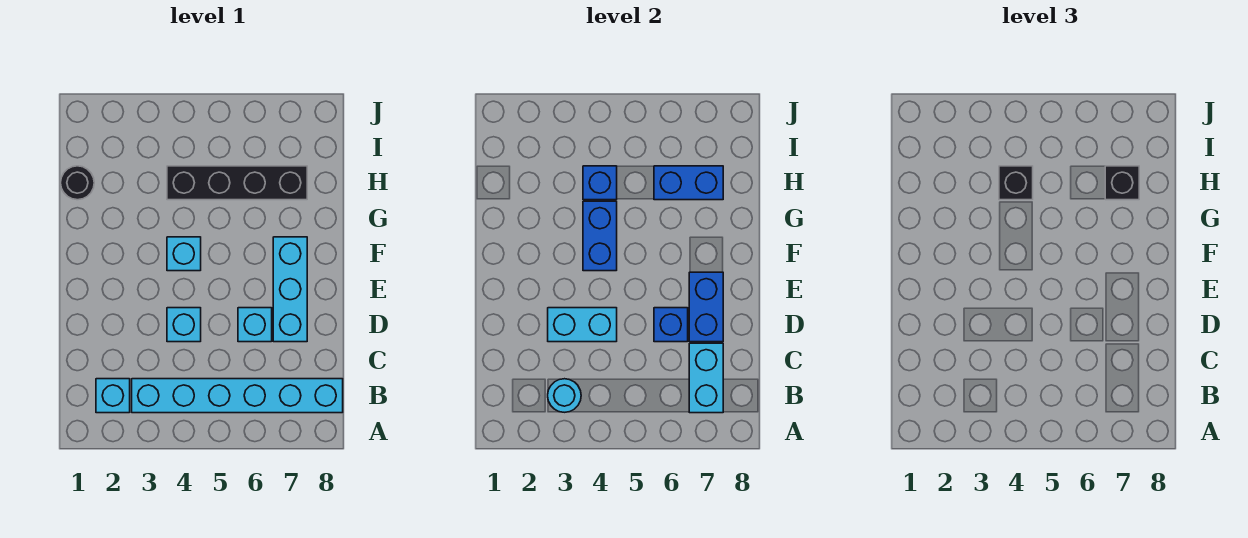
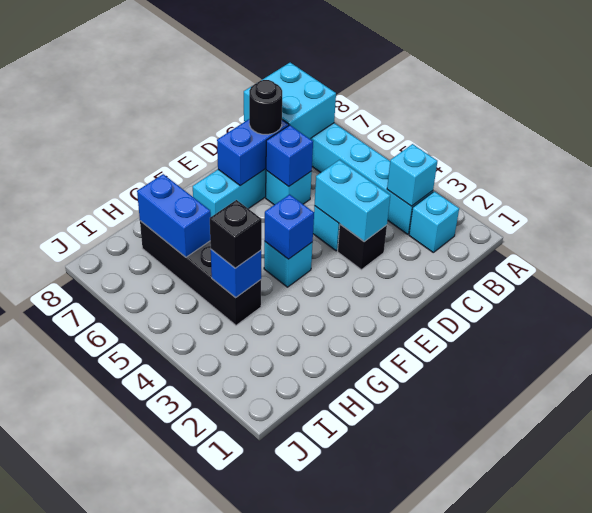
cyan 1x1 round brick [548,379,581,412] -> cyan 1x1 brick [387,144,437,206]
cyan 1x2 brick [689,343,723,413] -> cyan 2x2 brick [244,63,336,139]
blue 1x2 brick [583,201,617,271] -> blue 1x1 brick [264,195,314,259]
black 1x1 round brick [61,166,94,200] -> black 1x1 round brick moved to [249,80,282,134]
black 1x1 brick [1105,166,1139,200] -> black 1x1 brick moved to [338,224,387,270]

